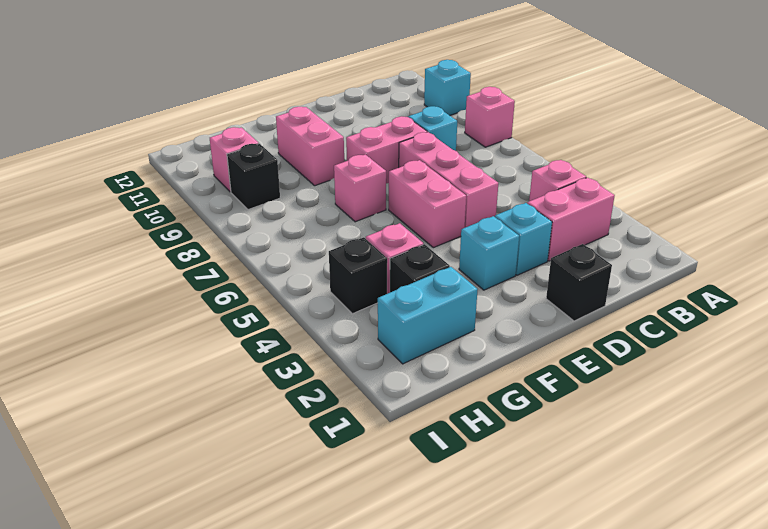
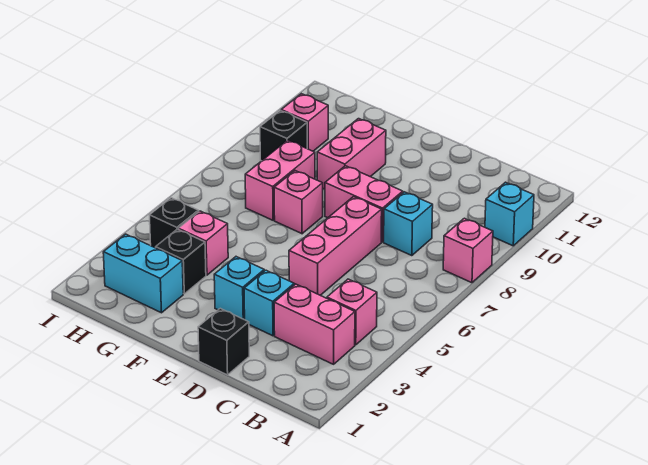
pink 1x2 brick [389,160,466,248] -> pink 1x2 brick moved to [245,140,315,220]

